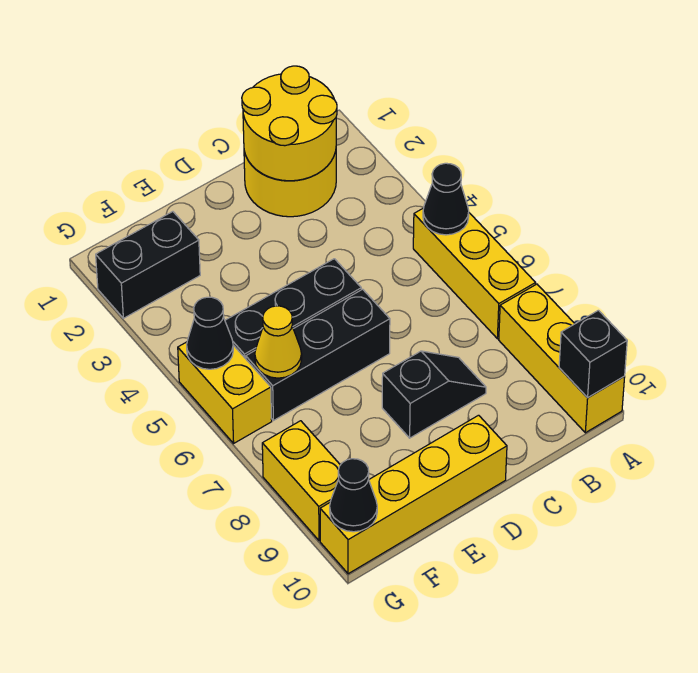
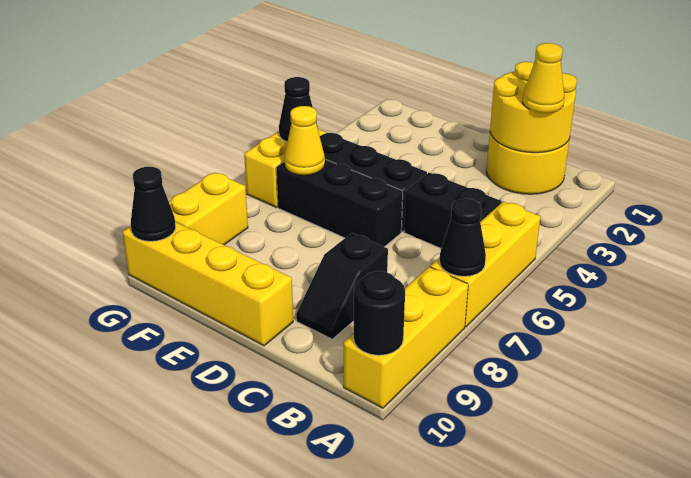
black 1x1 cone [423,163,469,235] -> black 1x1 cone moved to [439,199,486,276]
black 1x1 brick [559,310,627,398] -> black 1x1 round brick [354,271,405,355]
none -> yellow 1x1 cone [523,43,564,113]
black 1x2 slope [382,351,486,438] -> black 1x2 slope turned to [296,233,388,339]
black 1x2 brick [96,212,200,318] -> black 1x2 brick moved to [404,173,501,248]

